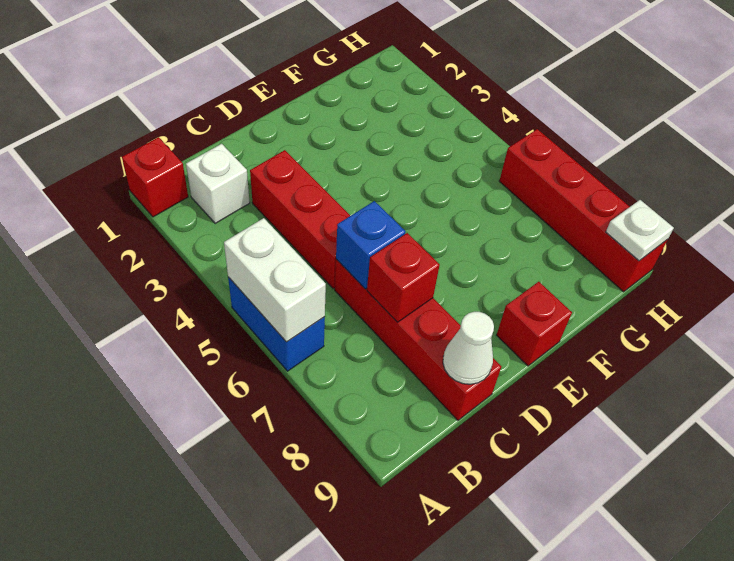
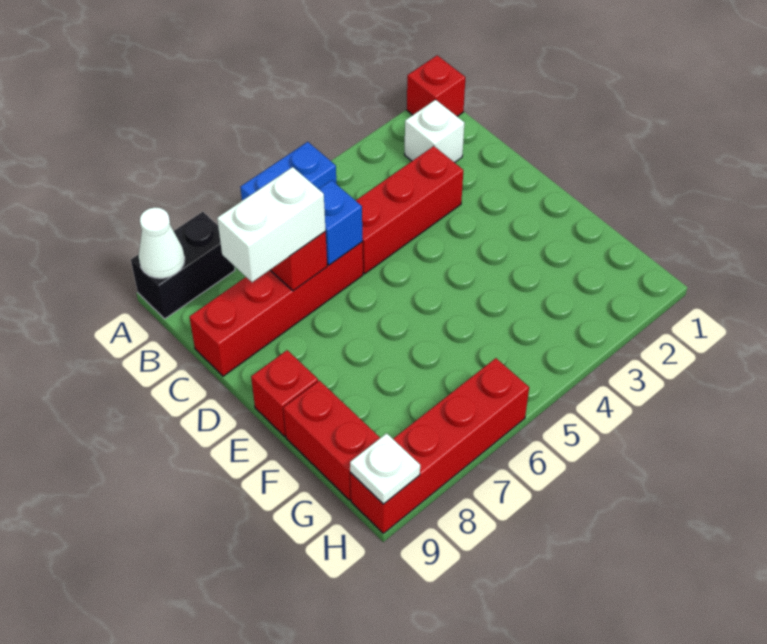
white 1x2 brick [224,218,326,342] -> white 1x2 brick moved to [217,167,326,282]
none -> black 1x2 brick [131,212,235,319]
white 1x1 cone [443,312,494,384] -> white 1x1 cone moved to [139,207,185,278]
none -> red 1x2 brick [283,381,380,500]

